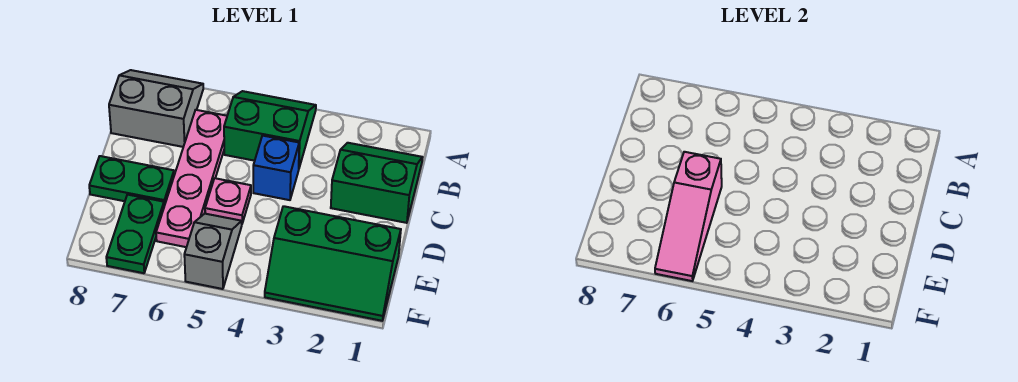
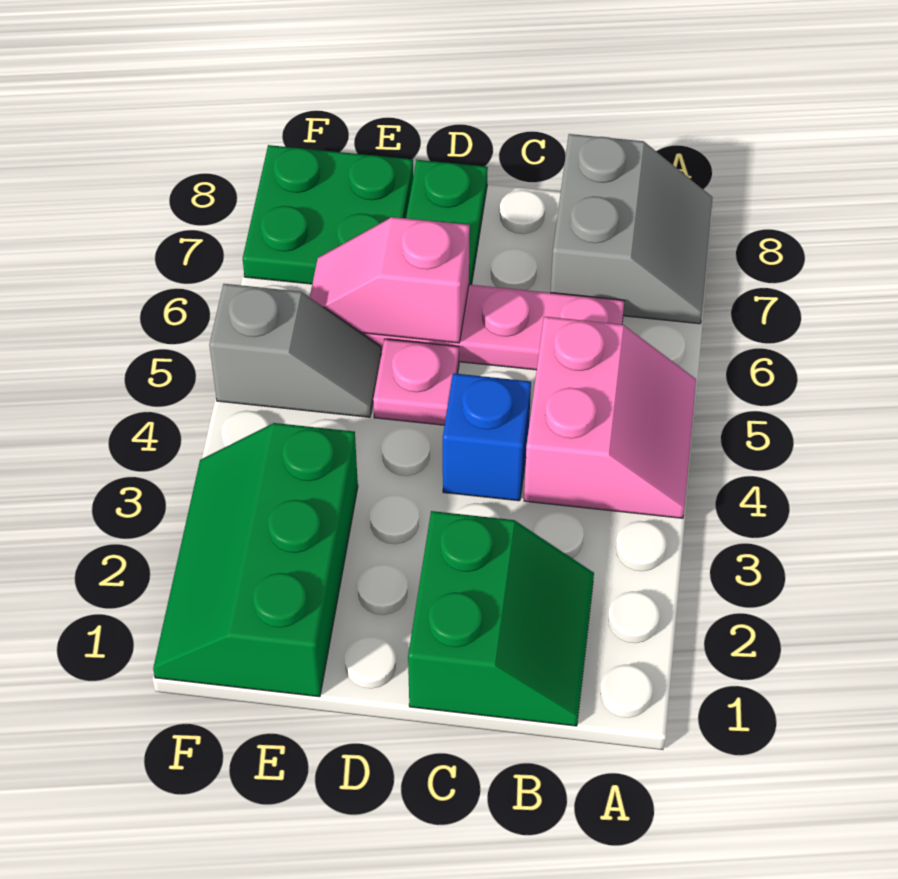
green 2x2 slope [224,91,316,167] -> pink 2x2 slope [524,317,696,518]
pink 1x3 slope [655,152,722,281] -> pink 1x2 slope [310,217,470,343]
green 1x2 plate [106,195,164,273] -> green 2x2 plate [243,145,413,284]

